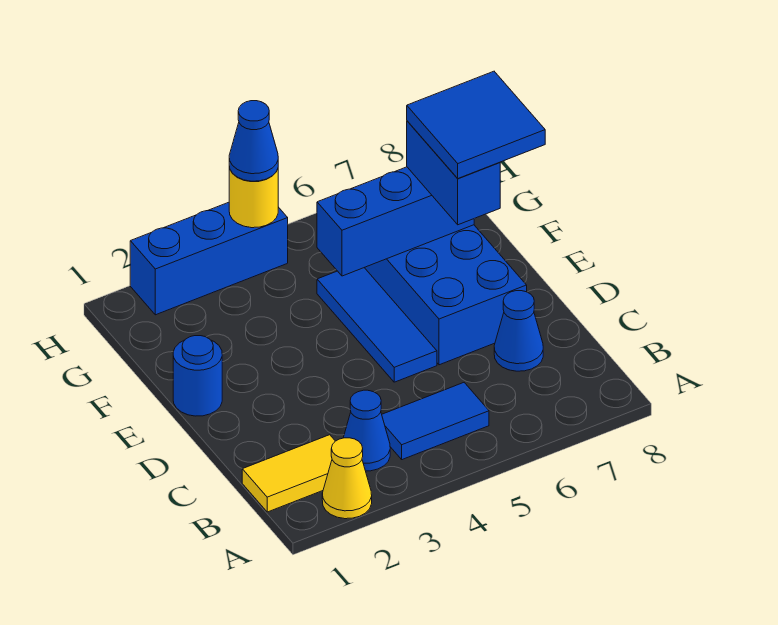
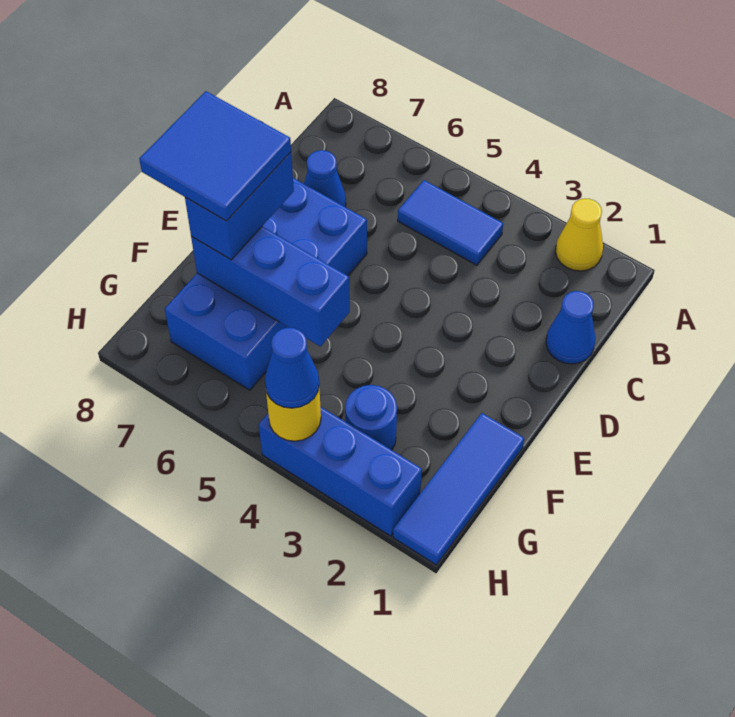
yellow 1x2 tile [242,435,335,512] -> none
blue 1x1 cone [343,390,390,471] -> blue 1x1 cone moved to [546,291,595,364]
blue 1x3 tile [317,268,437,382] -> blue 1x3 tile moved to [393,413,524,565]
blue 1x1 round brick [173,336,222,416] -> blue 1x1 round brick moved to [345,385,397,450]

